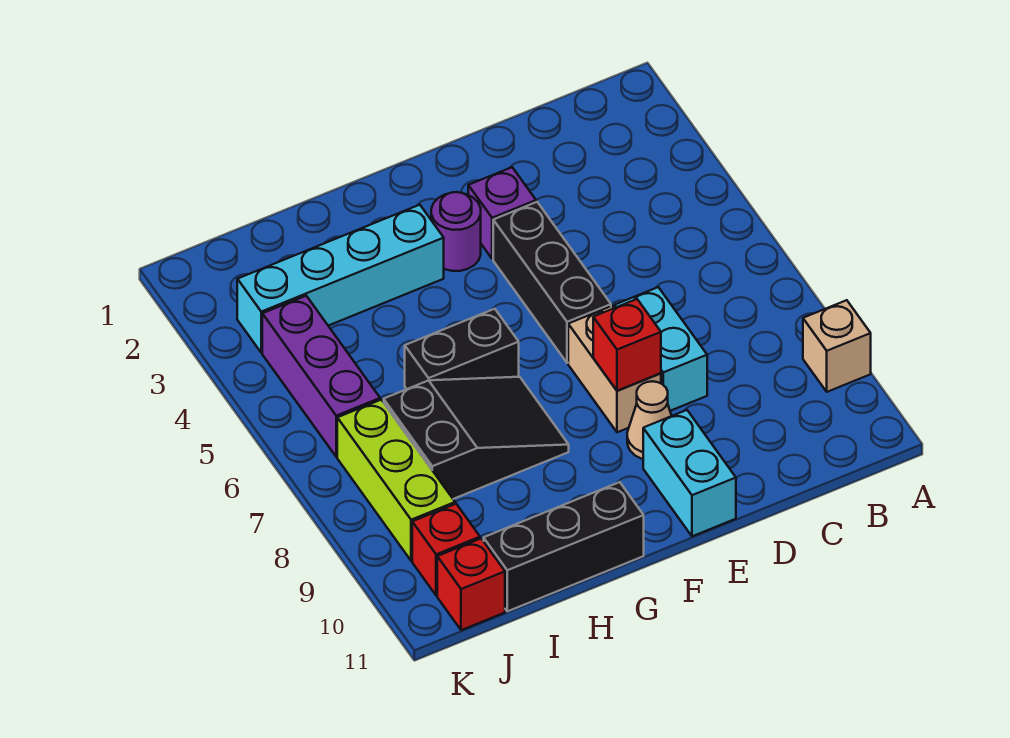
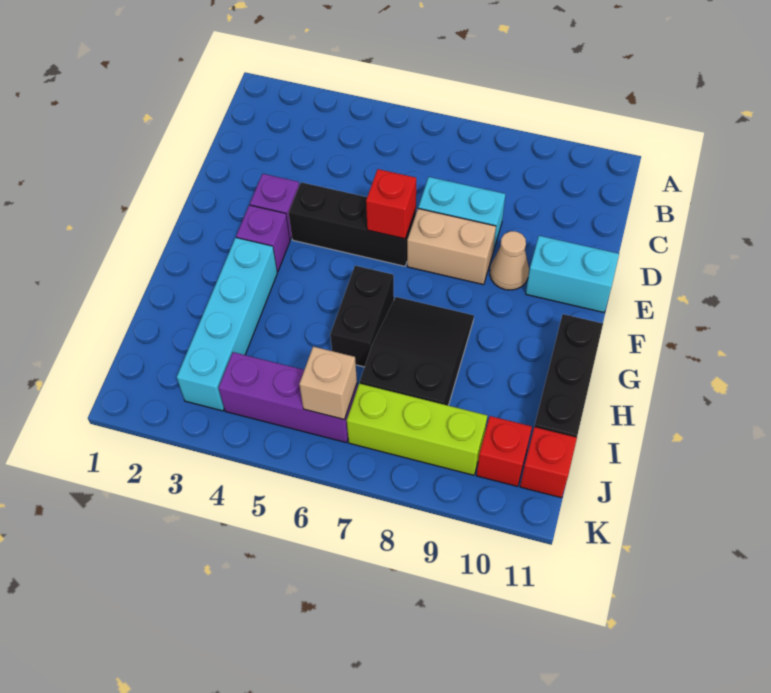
tan 1x1 brick [803,300,871,392] -> tan 1x1 brick moved to [299,347,357,420]
red 1x1 brick [593,299,661,391] -> red 1x1 brick moved to [366,169,416,239]
purple 1x1 round brick [431,192,481,271] -> purple 1x1 brick [236,205,290,272]

